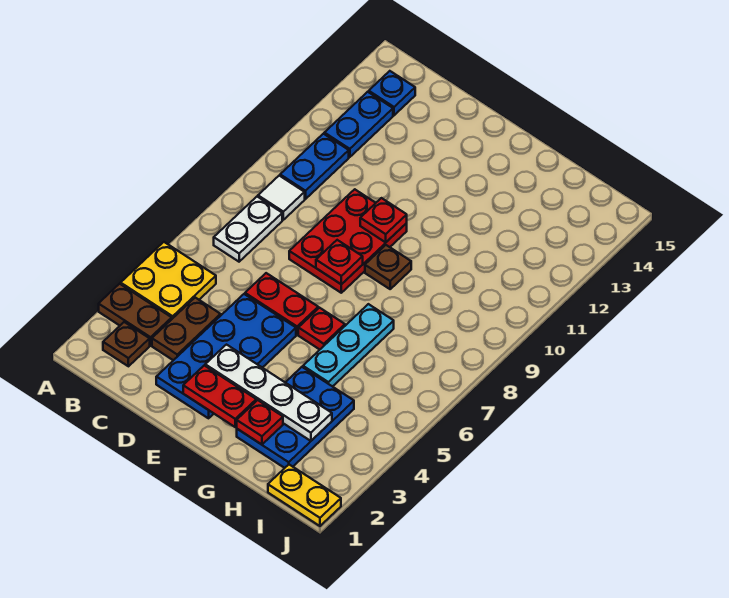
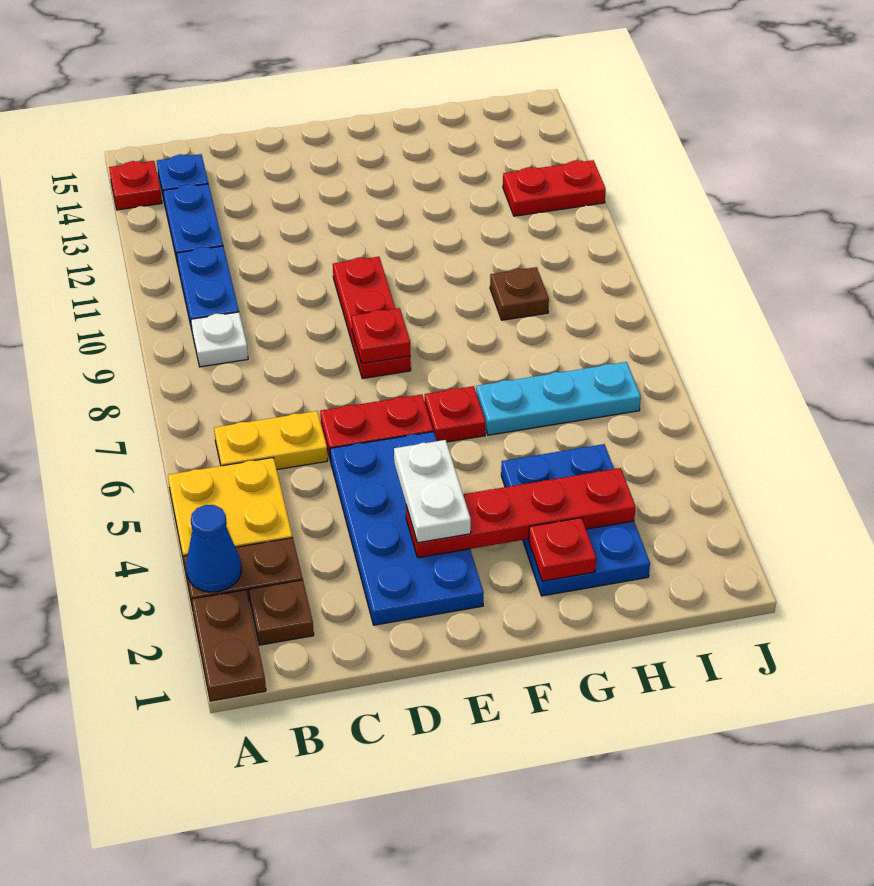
none -> blue 1x1 cone [186,505,241,592]
white 1x2 plate [214,197,282,262] -> white 1x2 plate moved to [394,440,471,543]
white 1x1 tile [258,176,305,220] -> white 1x1 plate [191,312,248,367]
brown 1x2 plate [152,298,221,360] -> brown 1x2 plate moved to [192,590,266,701]
red 2x3 plate [289,189,407,293] -> red 1x3 plate [333,257,411,379]
red 1x2 plate [183,365,256,427] -> red 1x2 plate moved to [503,160,606,216]
white 1x4 plate [205,345,332,441] -> red 1x4 plate [406,468,636,558]
red 1x1 plate [360,198,407,243] -> red 1x1 plate moved to [109,161,162,210]
brown 1x1 plate [365,245,411,289] -> brown 1x1 plate moved to [490,267,549,320]
cyan 1x3 plate [303,304,394,387] -> cyan 1x3 plate turned to [476,362,641,435]
yellow 1x2 plate [268,465,341,526] -> yellow 1x2 plate moved to [214,411,328,470]

